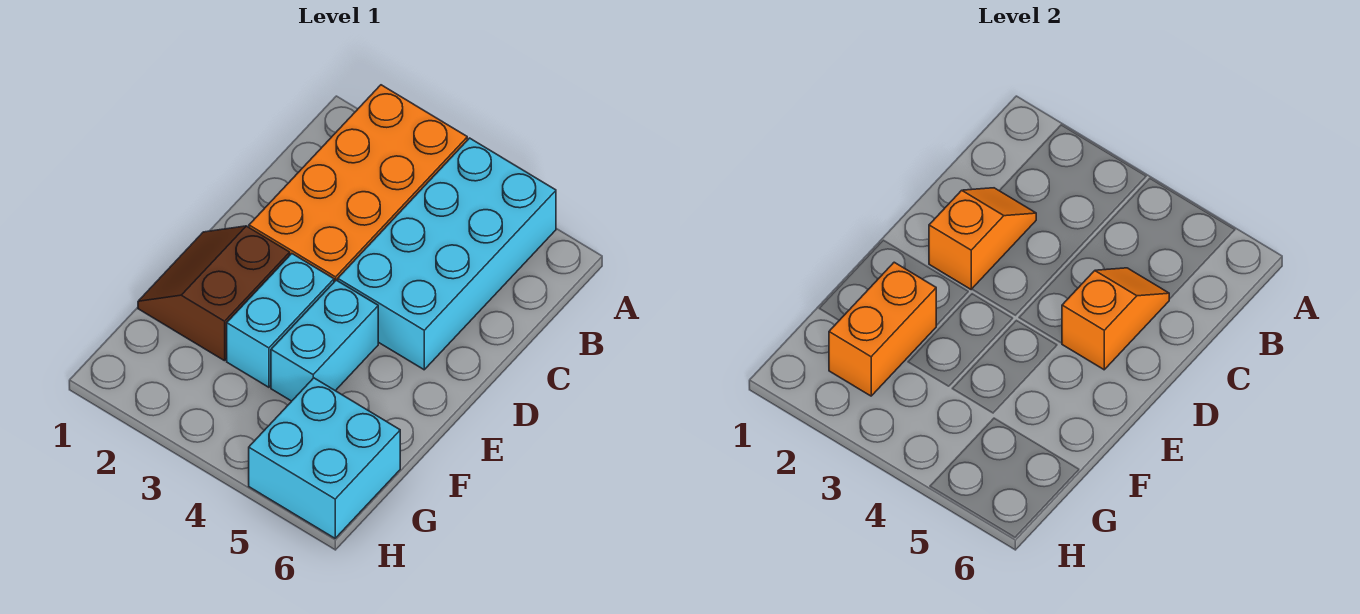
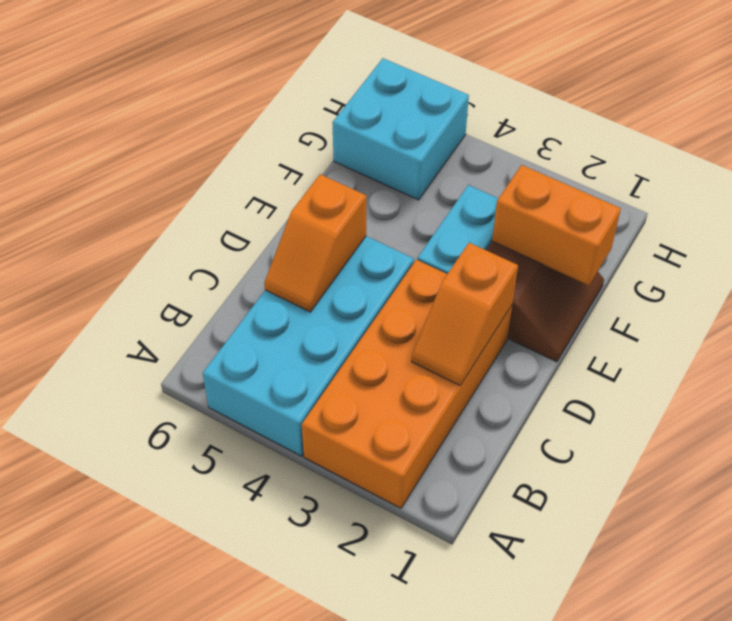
cyan 1x2 brick [271,280,378,401] -> none
orange 1x2 brick [829,262,936,396] -> orange 1x2 brick turned to [492,165,621,285]

